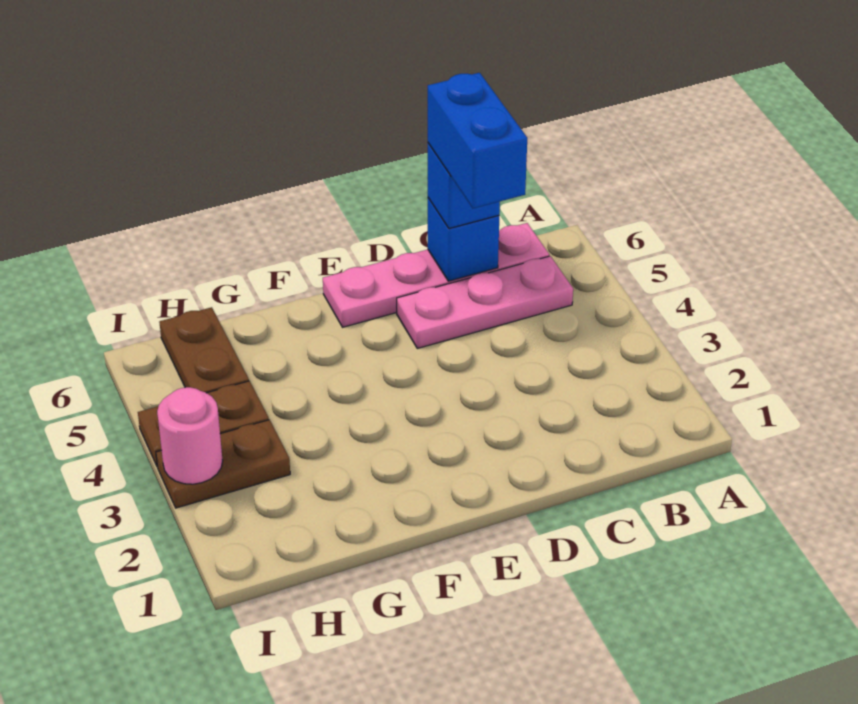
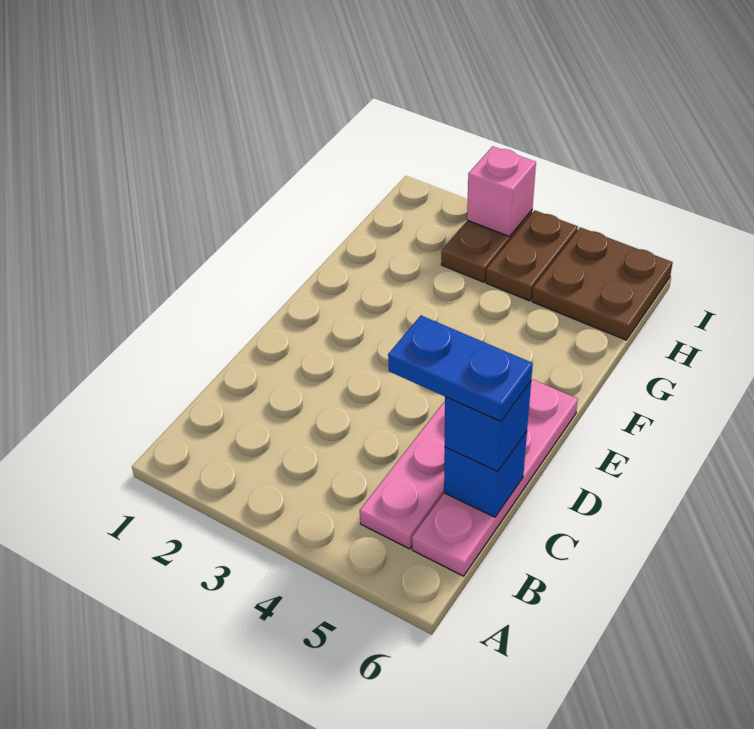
blue 1x2 brick [428,73,527,208] -> blue 1x2 plate [388,316,533,422]
brown 1x2 plate [159,307,249,393] -> brown 2x2 plate [532,227,673,340]
pink 1x1 round brick [157,387,223,484] -> pink 1x1 brick [467,146,536,237]

